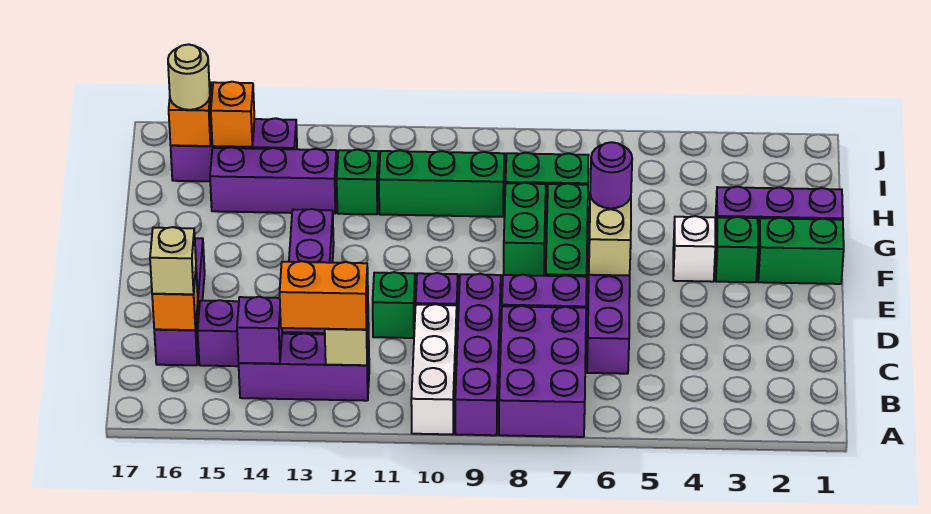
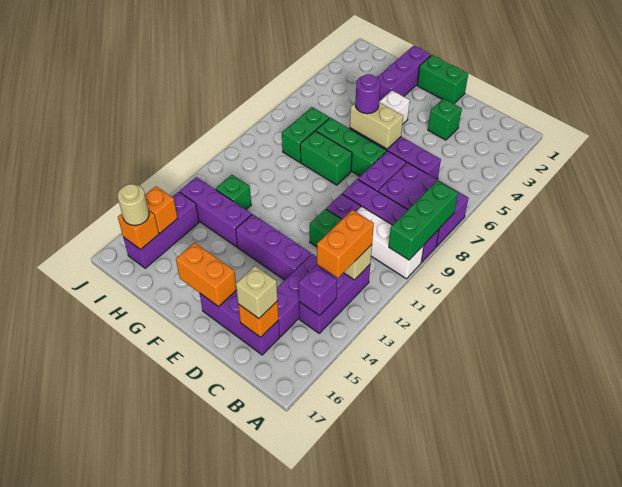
none -> orange 1x2 brick [176,243,236,307]
green 1x2 brick [758,218,844,284] -> green 1x2 brick turned to [417,55,468,104]
green 1x1 brick [716,217,758,282] -> green 1x1 brick moved to [428,99,462,140]
green 1x3 brick [379,150,504,217] -> green 1x3 brick moved to [389,181,458,260]
purple 1x3 brick [210,147,337,214] -> purple 1x3 brick turned to [180,177,252,247]

